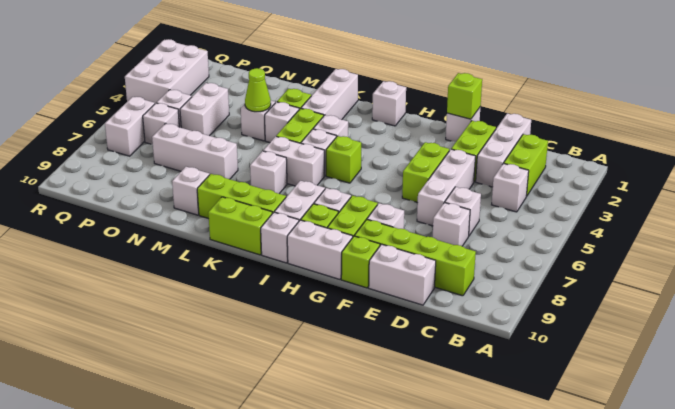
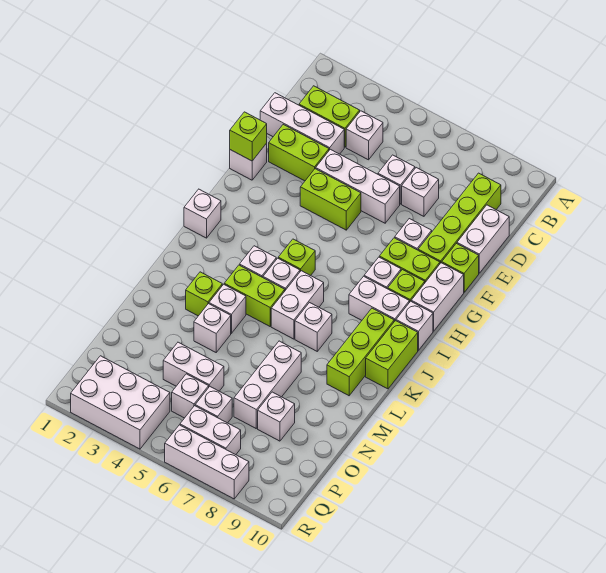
white 1x3 brick [301,69,358,120] -> white 1x3 brick moved to [165,425,249,499]
lime 1x1 cone [245,68,271,112] -> none
white 1x1 brick [172,167,210,215] -> white 1x1 brick moved to [258,392,295,441]

